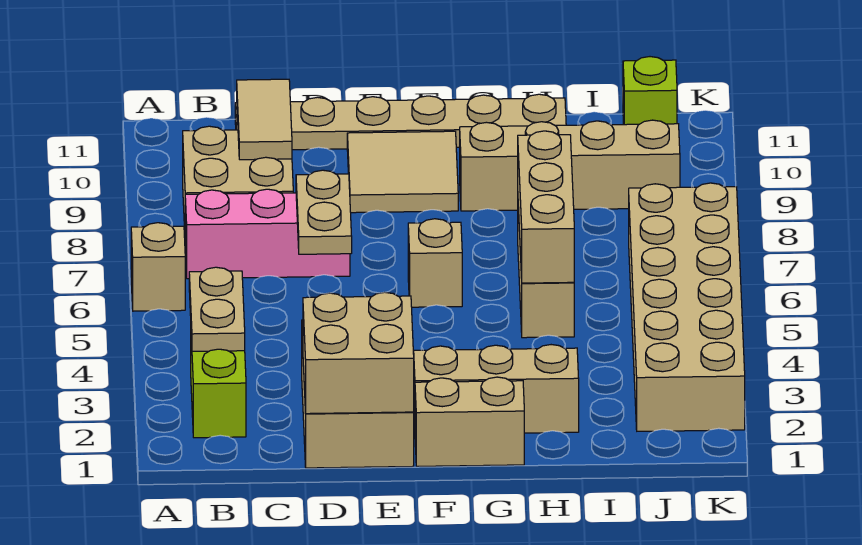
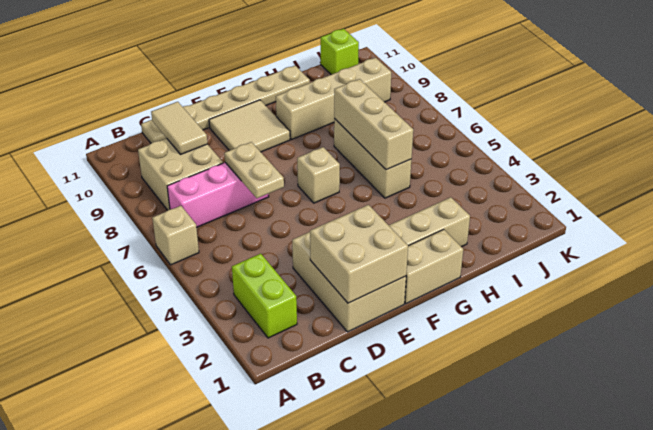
tan 1x2 plate [189,267,245,351] -> none
tan 2x6 brick [629,183,745,431] -> none

